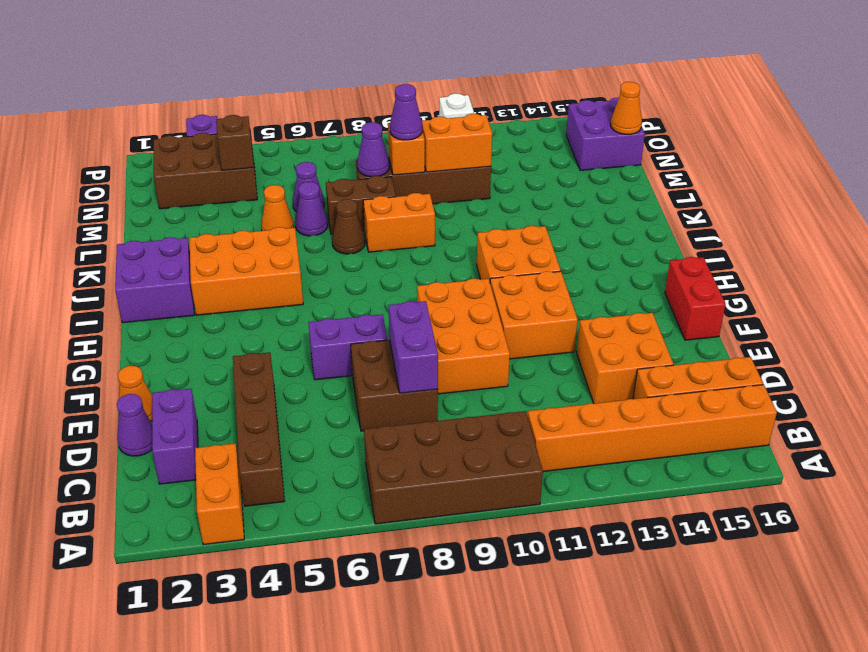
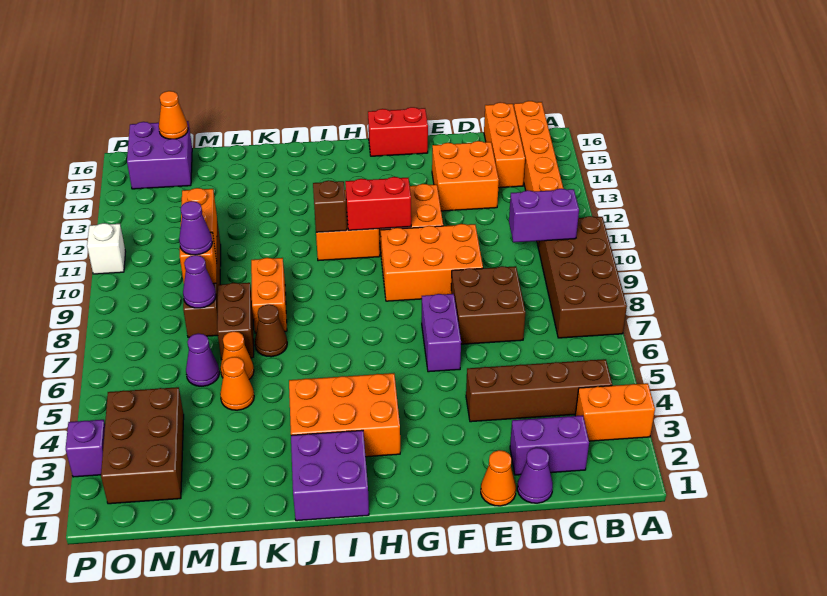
purple 1x2 brick [388,301,438,393] -> purple 1x2 brick moved to [509,189,579,243]
none -> red 1x2 brick [345,177,411,230]
orange 2x3 brick [190,227,303,315] -> orange 2x3 brick turned to [289,373,400,457]
purple 1x1 cone [295,182,328,236] -> orange 1x1 cone [221,331,254,379]
brown 1x1 brick [216,115,254,170] -> brown 1x1 brick moved to [313,180,347,232]

